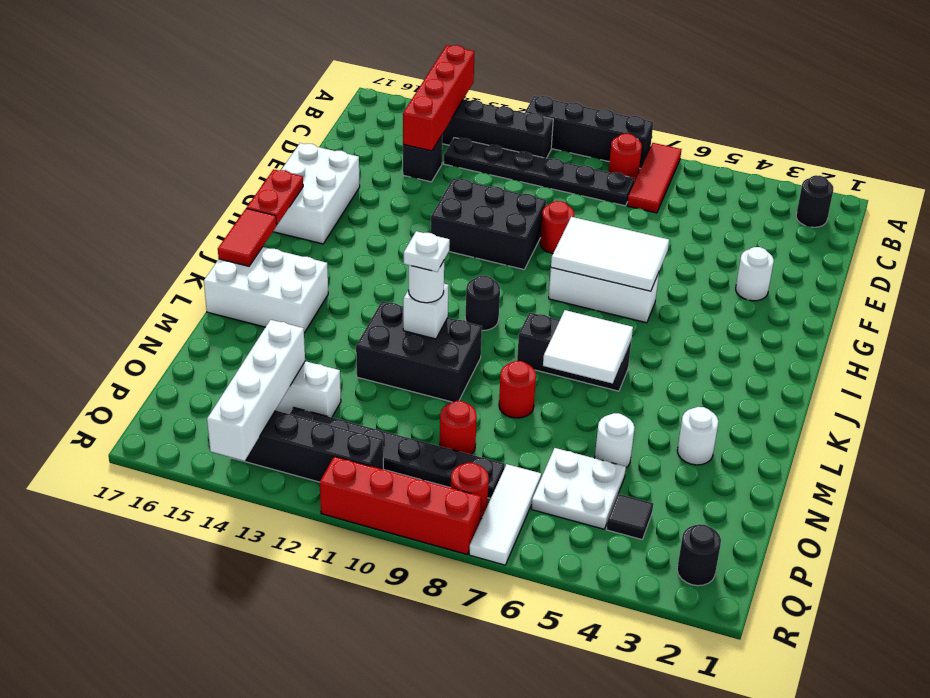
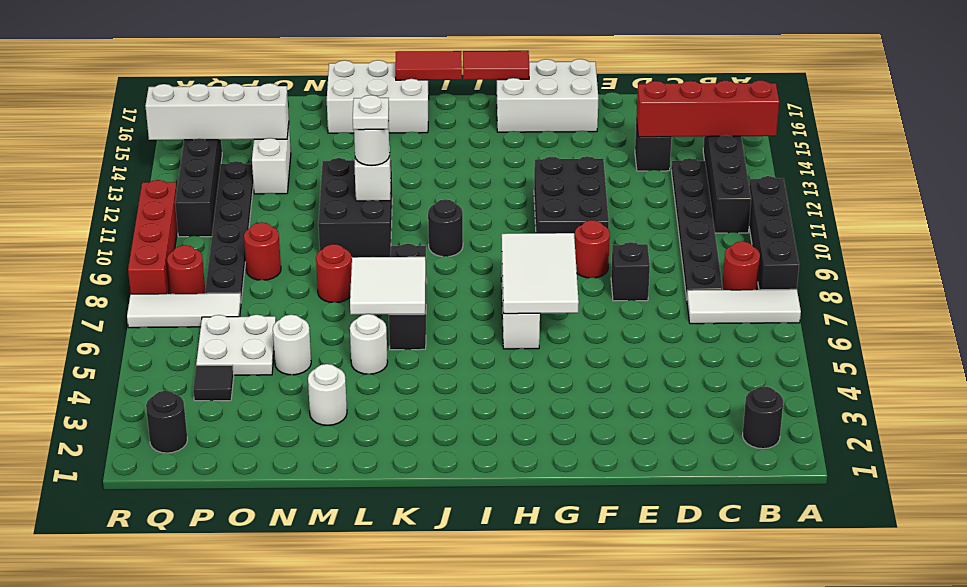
red 1x3 tile [627,143,682,213] -> white 1x3 tile [687,289,801,324]
none -> black 1x1 brick [611,242,650,301]
white 1x1 round brick [736,247,774,301] -> white 1x1 round brick moved to [350,314,388,374]
red 1x2 plate [247,169,303,225] -> red 1x2 tile [463,51,529,80]
white 2x3 brick [204,247,328,333] -> white 2x3 brick turned to [327,60,429,133]

